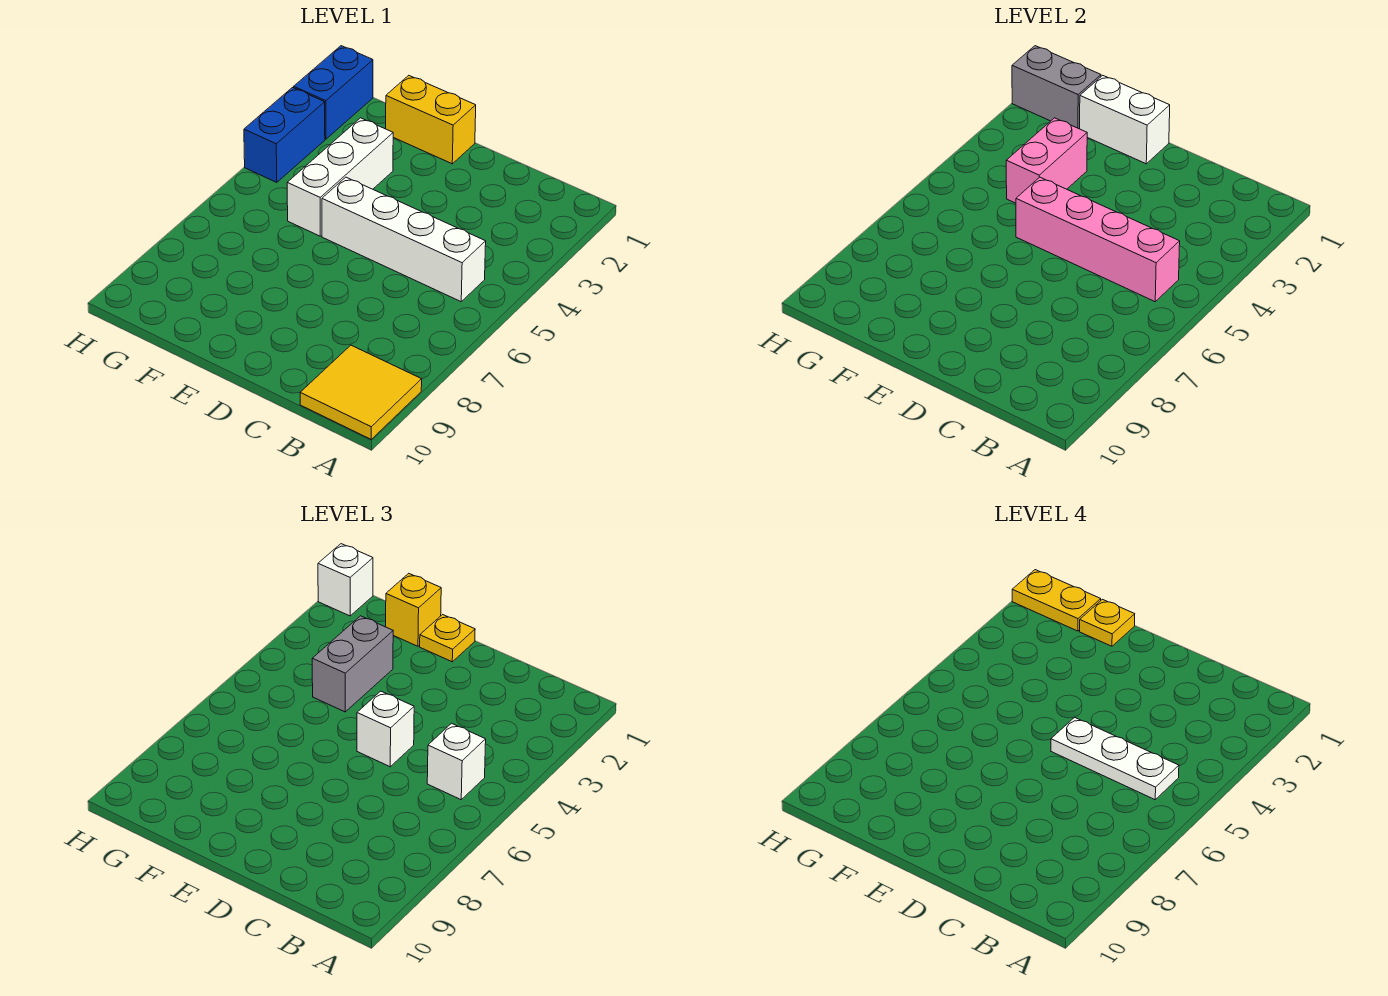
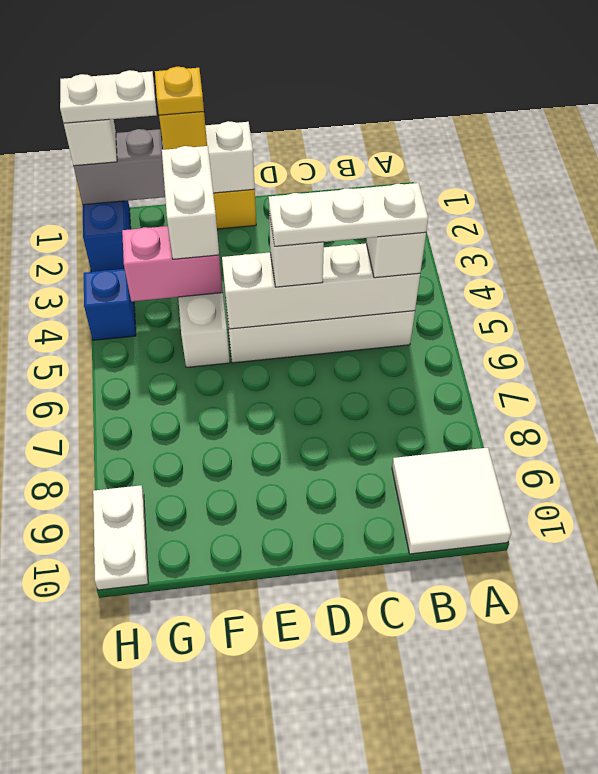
yellow 2x2 tile [300,345,422,439] -> white 2x2 tile [392,448,511,554]
pink 1x4 brick [1016,177,1180,302] -> white 1x4 brick [222,243,420,329]
yellow 1x1 plate [420,615,475,662] -> none
pink 1x2 brick [1006,118,1087,203] -> pink 1x2 brick turned to [122,226,223,301]
grey 1x2 brick [312,616,393,712] -> white 1x2 brick [162,146,219,259]
yellow 1x2 plate [1012,570,1101,631] -> white 1x2 plate [60,70,157,123]
blue 1x2 brick [244,88,325,182] -> blue 1x1 brick [84,269,136,340]
none -> white 1x2 plate [93,485,148,590]

